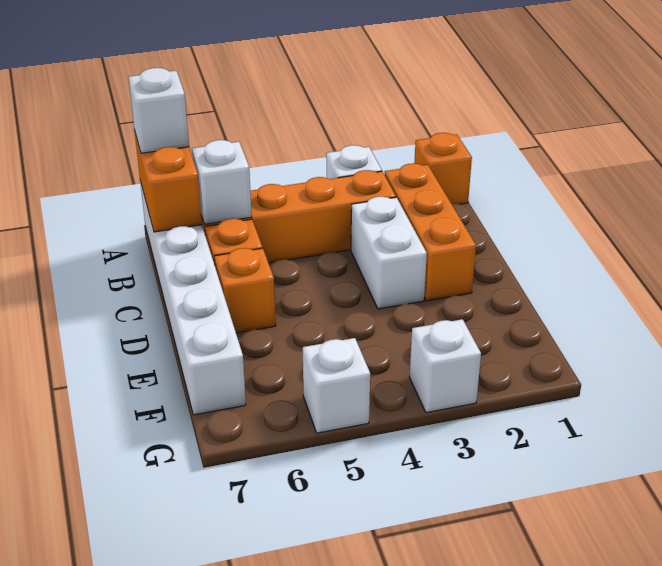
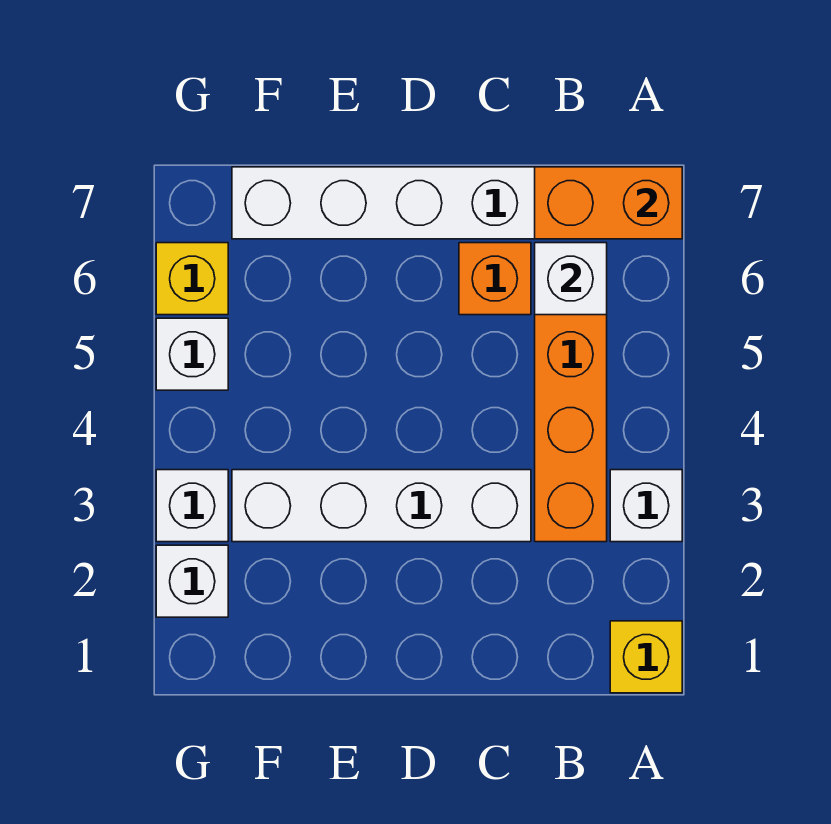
orange 1x1 brick [414,133,472,204] -> yellow 1x1 brick [610,621,682,693]
white 1x1 brick [129,68,189,153] -> white 1x1 brick moved to [156,545,228,617]
orange 1x3 brick [385,163,476,301] -> none
white 1x2 brick [351,197,427,309] -> white 1x4 brick [232,470,531,542]
orange 1x1 brick [214,248,276,333] -> none
none -> yellow 1x1 brick [156,243,228,315]

